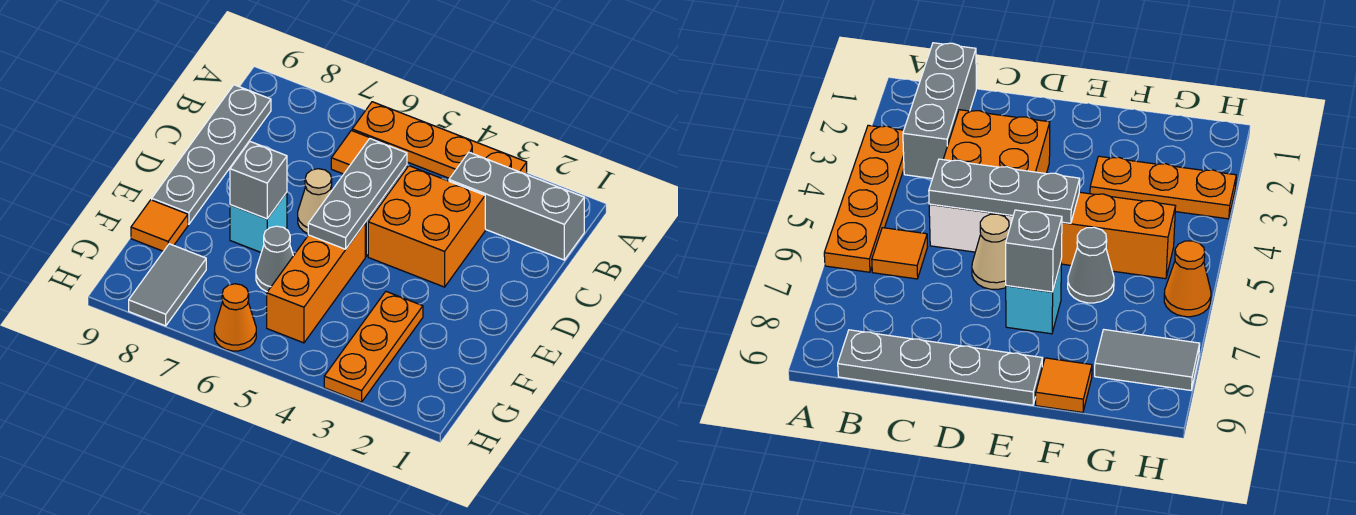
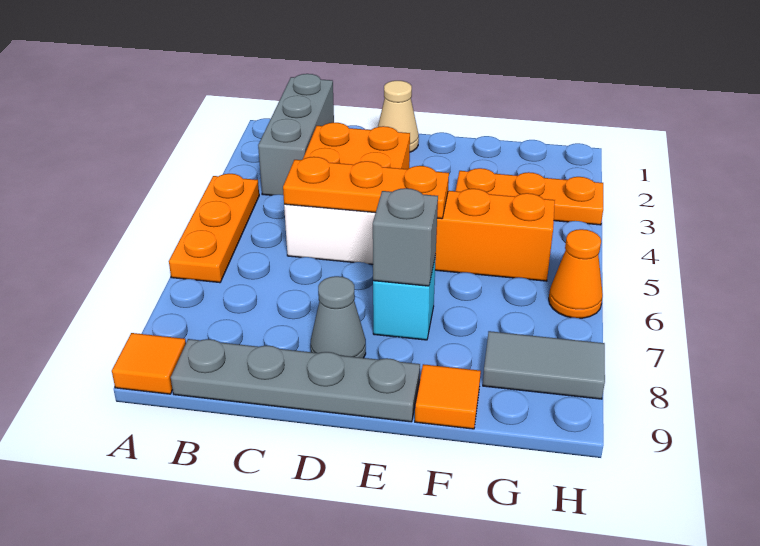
orange 1x4 plate [352,102,527,179] -> orange 1x3 plate [169,174,259,283]
orange 1x1 tile [331,130,388,174] -> orange 1x1 tile moved to [112,333,186,394]
grey 1x3 plate [308,139,407,249] -> orange 1x3 plate [283,157,449,219]
tan 1x1 cone [298,169,332,234] -> tan 1x1 cone moved to [378,81,419,152]
grey 1x1 cone [256,226,293,292] -> grey 1x1 cone moved to [310,276,366,358]

